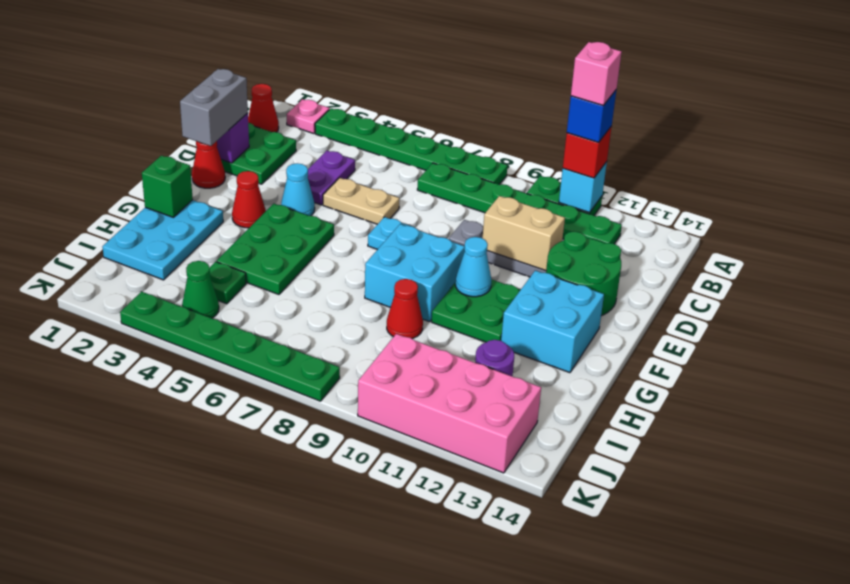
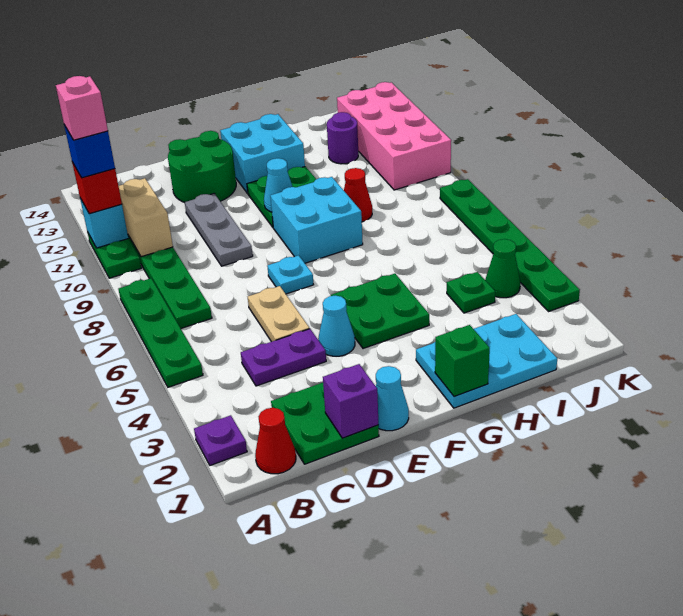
pink 1x1 plate [287,99,329,134] -> purple 1x1 plate [194,415,247,465]
green 1x6 plate [315,108,508,185] -> green 1x4 plate [119,278,203,387]
grey 1x2 brick [180,69,248,146] -> none
tan 1x2 brick [483,196,565,271] -> tan 1x2 brick moved to [119,178,173,257]
red 1x1 cone [192,141,225,188] -> cyan 1x1 cone [376,366,409,431]
red 1x1 cone [232,171,266,228] -> none
green 2x3 plate [216,204,334,294] -> green 2x2 plate [331,274,429,349]

